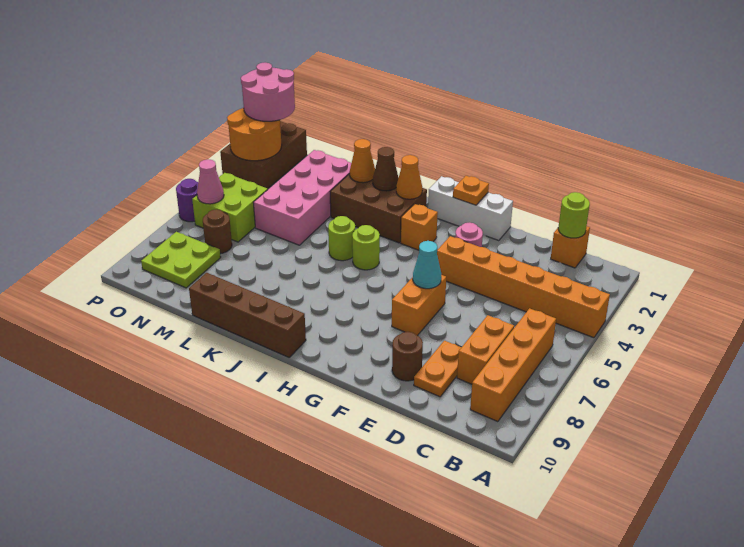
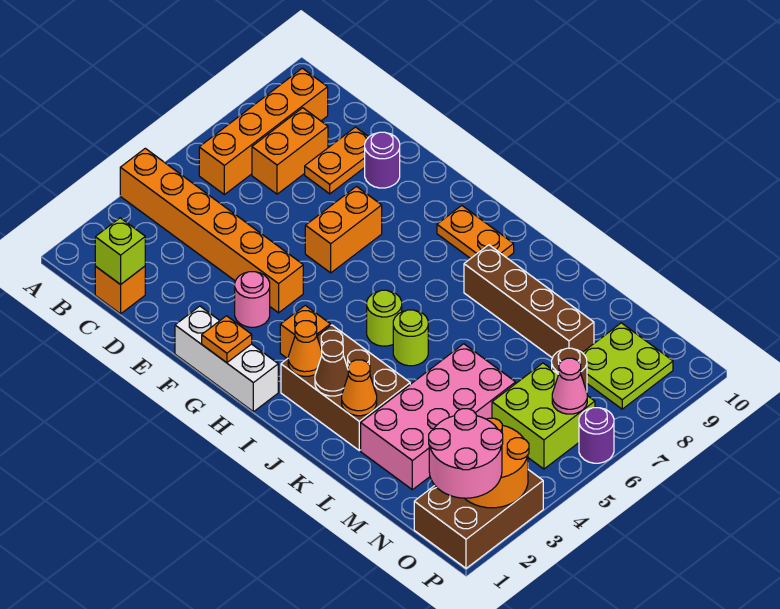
lime 1x1 round brick [558,192,590,238] -> lime 1x1 brick [95,218,145,285]
brown 1x1 round brick [392,332,423,381] -> purple 1x1 round brick [365,132,400,188]
cyan 1x1 cone [413,241,441,289] -> none
none -> orange 1x2 plate [437,205,514,259]
brown 1x4 brick [189,273,306,357] -> brown 1x4 brick moved to [464,245,594,358]

